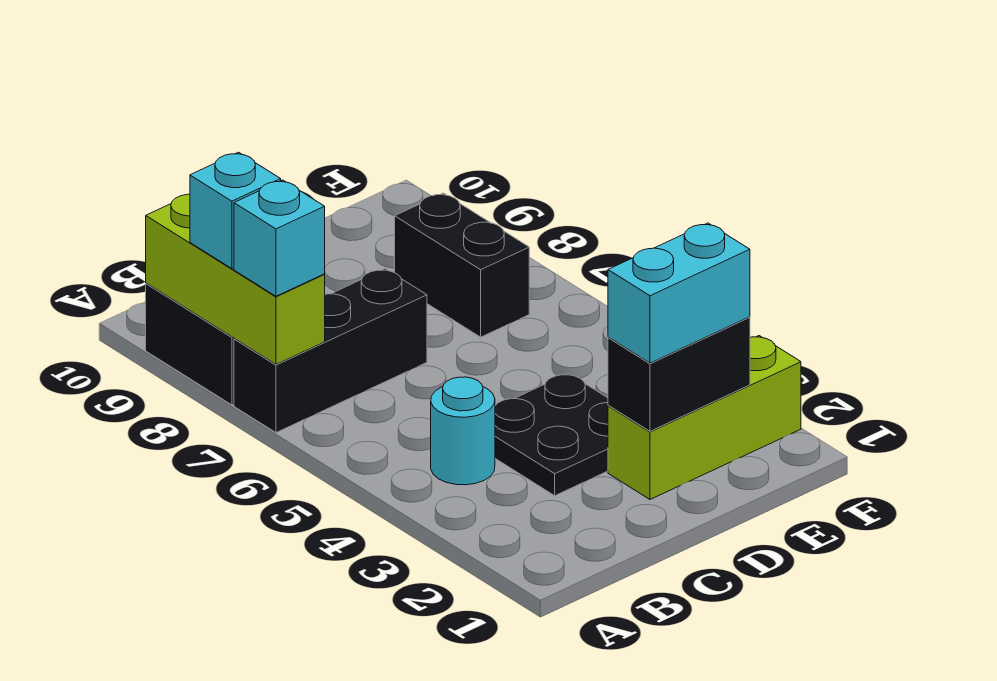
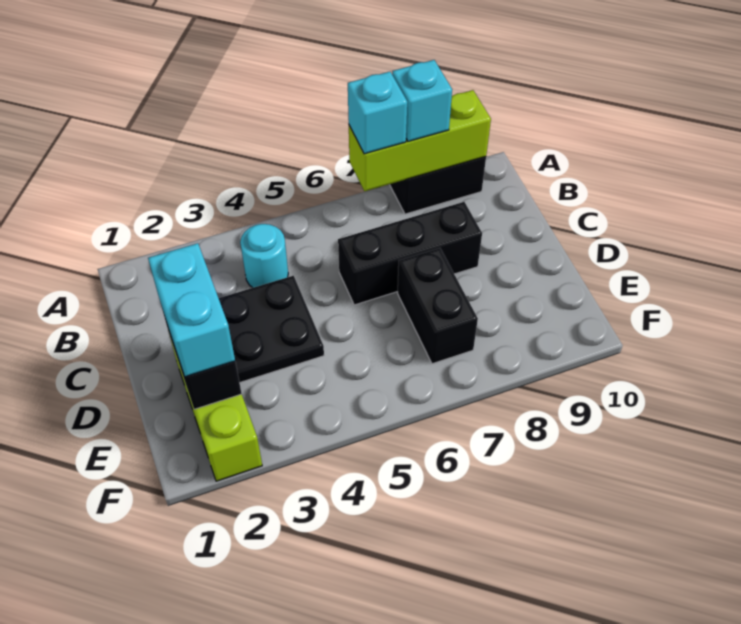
black 1x3 brick [234,269,427,433] -> black 1x3 brick turned to [338,202,482,305]
black 1x2 brick [395,193,529,337] -> black 1x2 brick turned to [398,248,478,364]

